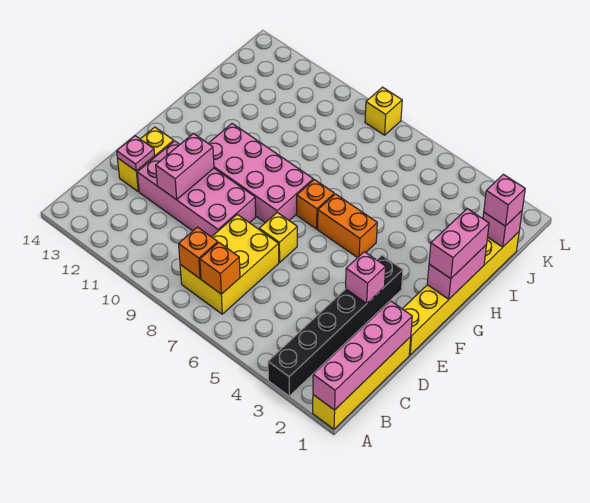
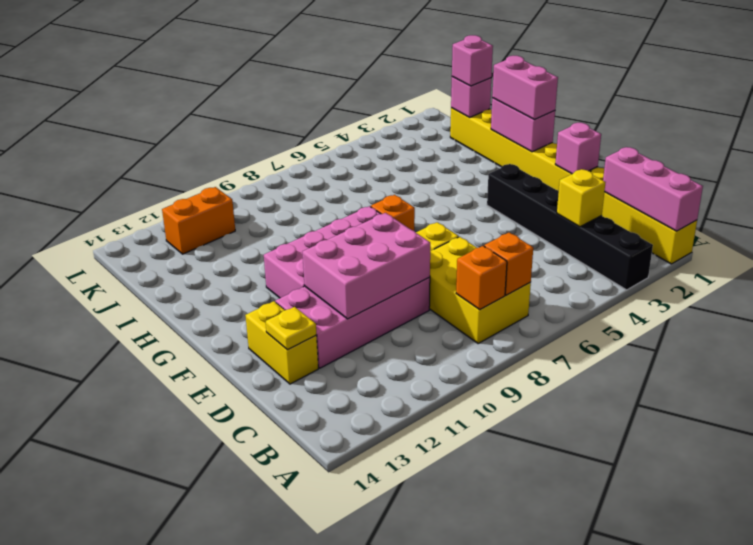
pink 1x4 brick [313,301,412,410] -> pink 1x3 brick [603,147,703,231]
pink 1x2 brick [156,133,214,200] -> pink 2x3 brick [303,213,430,319]
pink 1x1 plate [117,136,155,171] -> yellow 1x1 plate [266,307,316,350]
pink 1x1 brick [346,252,386,303] -> pink 1x1 brick moved to [555,123,601,174]
orange 1x2 brick [318,194,377,258] -> orange 1x2 brick moved to [162,187,235,254]
yellow 1x1 brick [365,87,402,135] -> yellow 1x1 brick moved to [557,169,606,227]

